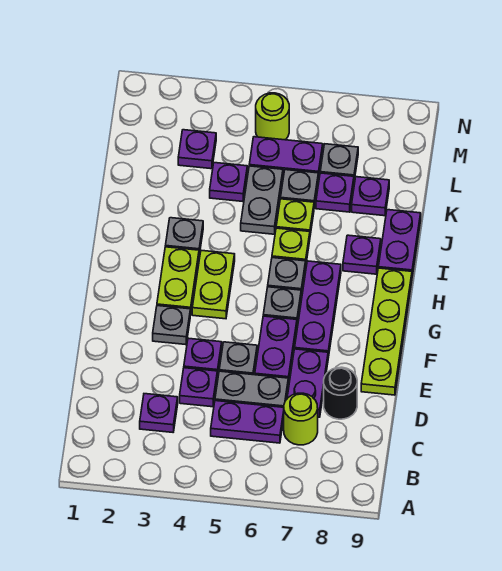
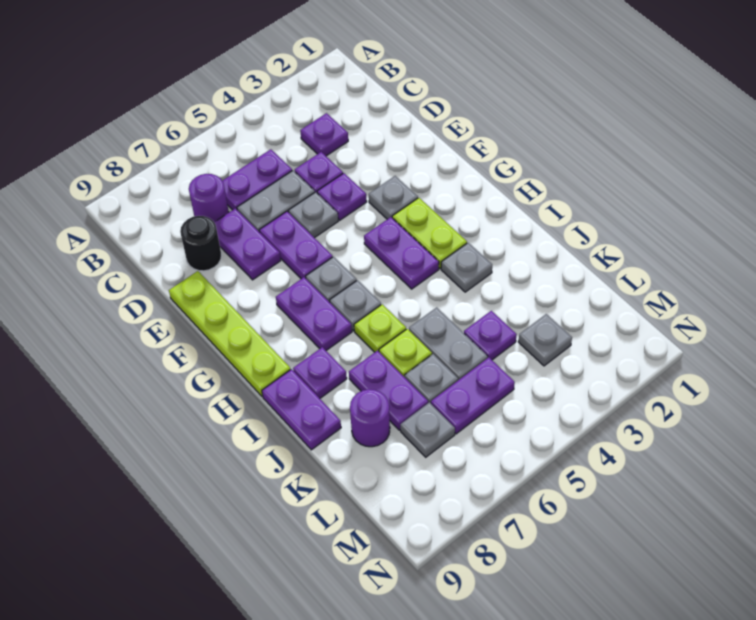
lime 1x1 round brick [284,393,318,445] -> purple 1x1 round brick [189,174,229,222]
purple 1x3 plate [295,261,341,358] -> purple 1x2 plate [276,277,352,351]
lime 1x2 plate [192,250,235,319] -> purple 1x2 plate [364,217,439,289]
purple 1x1 plate [316,173,354,212] -> purple 1x2 plate [349,351,428,430]
purple 1x1 plate [352,177,389,216] -> purple 1x1 round brick [350,389,390,447]
purple 1x1 plate [178,130,216,169] -> grey 1x1 plate [518,314,572,366]
lime 1x1 round brick [256,93,289,140] -> none

